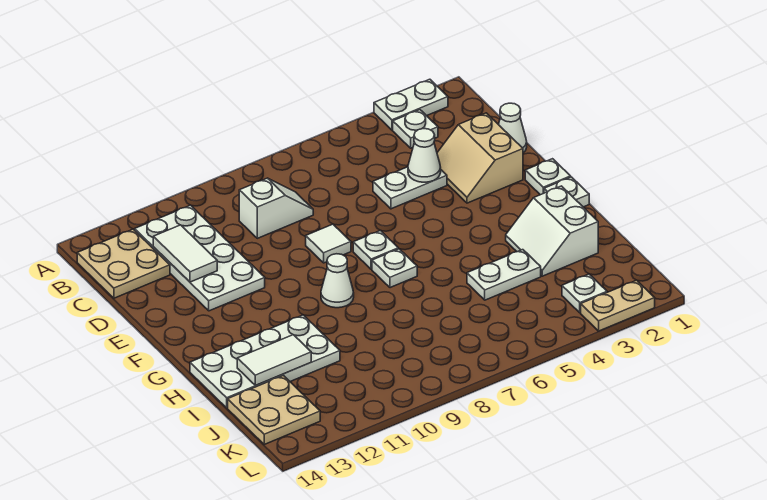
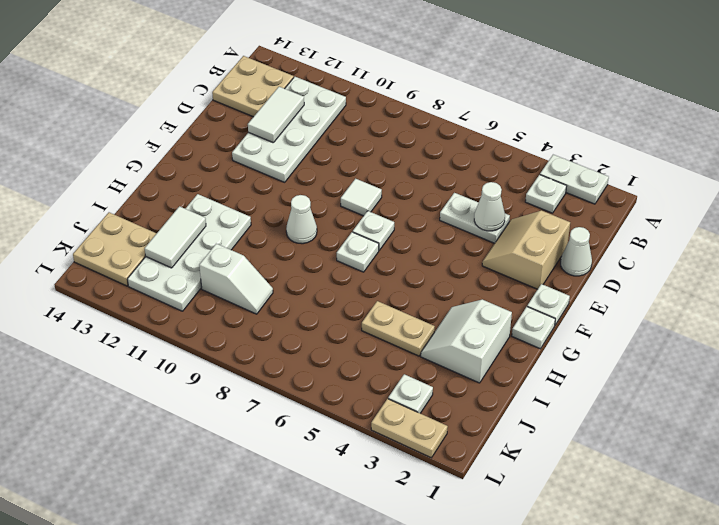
white 1x2 slope [239,178,313,238] -> white 1x2 slope moved to [199,244,273,314]
white 2x4 plate [190,315,340,408] -> white 2x4 plate turned to [127,194,251,311]
white 1x2 plate [467,250,541,300] -> tan 1x2 plate [362,301,435,356]
white 1x2 tile [237,335,311,386] -> white 1x2 tile turned to [145,206,206,268]

